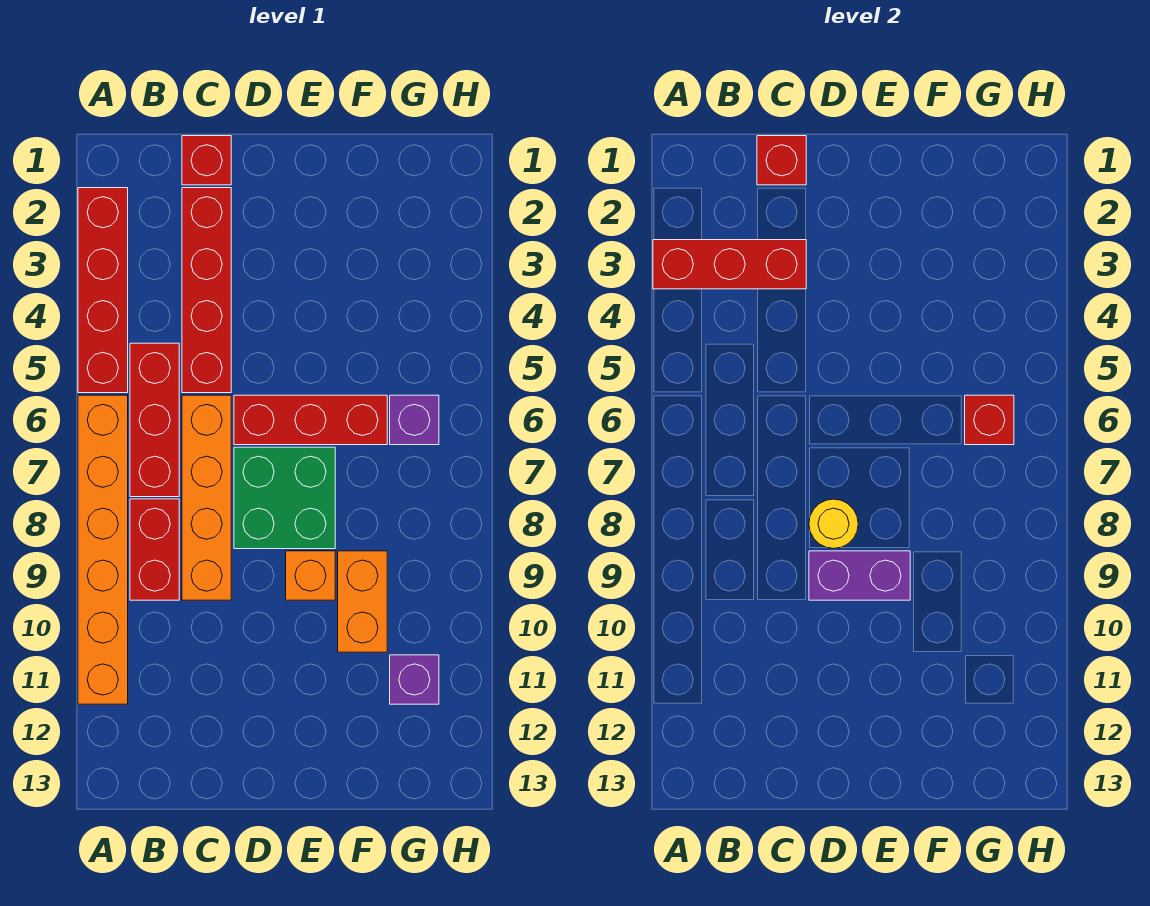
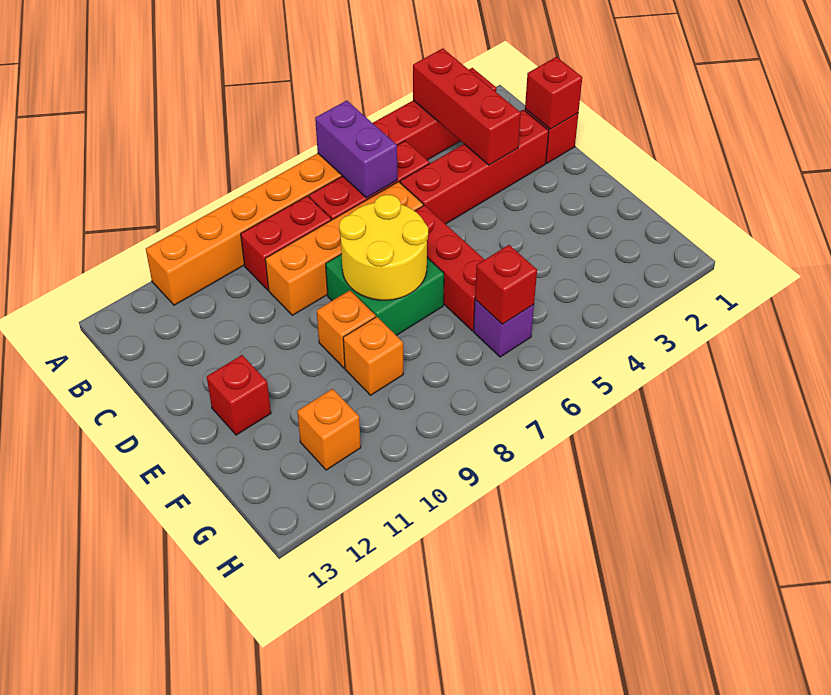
yellow 1x1 round brick [809,499,858,549] -> yellow 2x2 round brick [339,195,428,300]
purple 1x2 brick [809,551,910,600] -> purple 1x2 brick moved to [315,101,397,198]
none -> red 1x1 brick [207,355,271,435]
orange 1x2 brick [338,551,387,652] -> orange 1x1 brick [343,317,403,395]
purple 1x1 brick [390,655,439,704] -> orange 1x1 brick [297,389,361,470]

